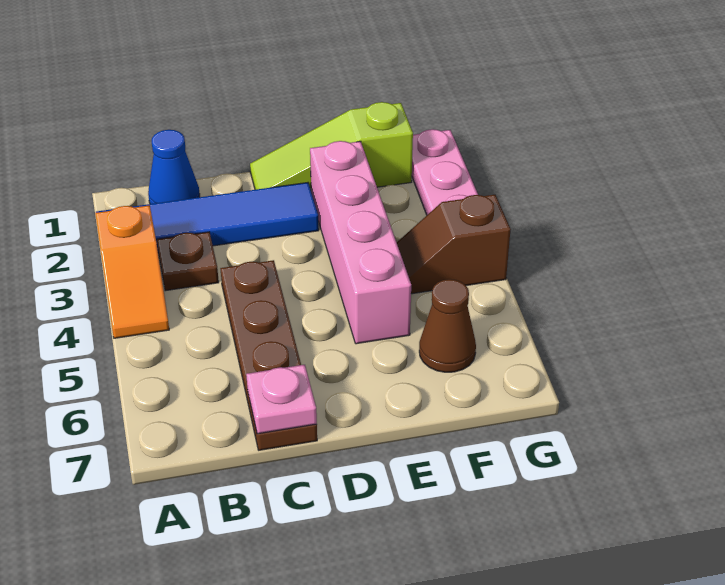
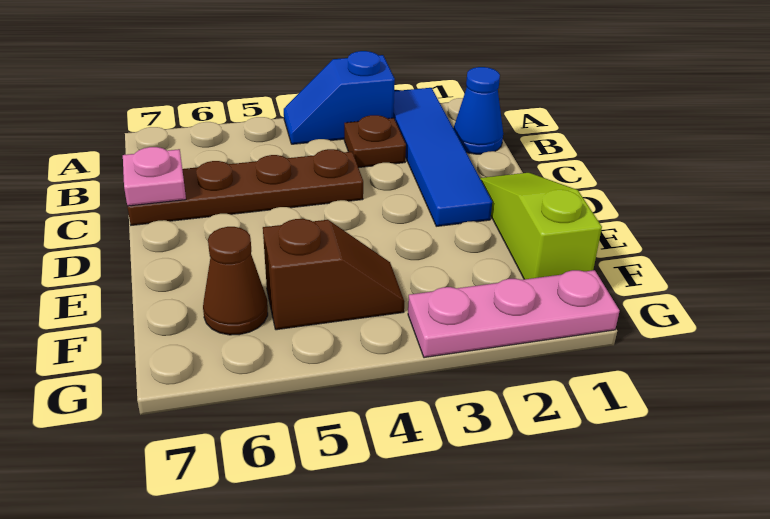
orange 1x2 slope [95,205,169,338] -> blue 1x2 slope [284,51,395,144]
pink 1x4 brick [310,141,411,344] -> none
brown 1x2 slope [397,195,511,294] -> brown 1x2 slope turned to [263,219,404,330]

